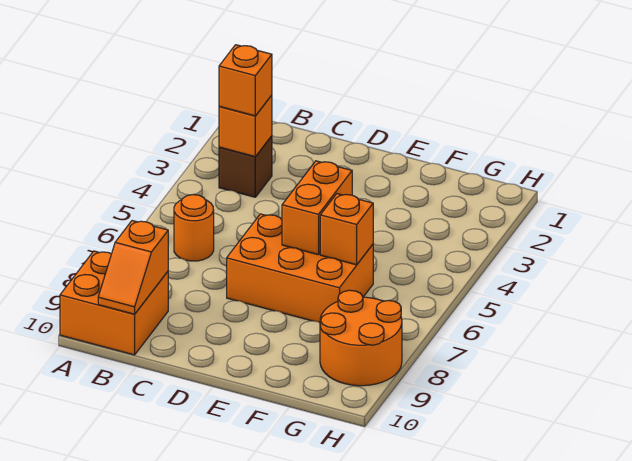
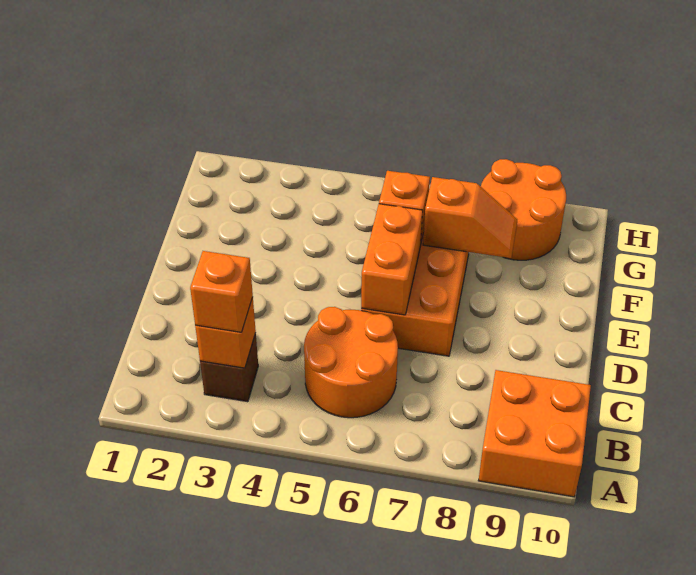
orange 1x1 round brick [174,195,214,261] -> orange 2x2 round brick [304,307,398,418]
orange 1x2 slope [98,221,168,314] -> orange 1x2 slope moved to [423,177,517,258]
orange 1x2 brick [282,161,352,255] -> orange 1x2 brick turned to [361,204,423,315]

